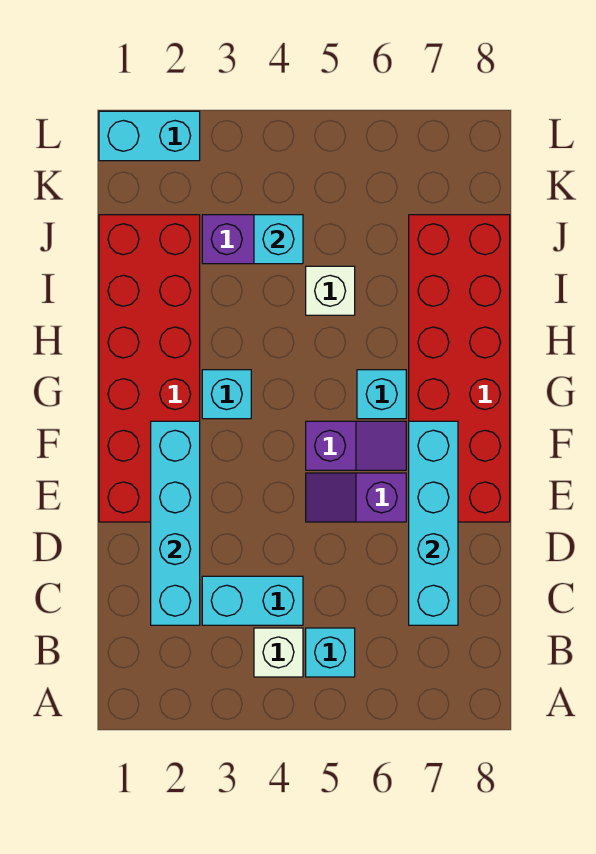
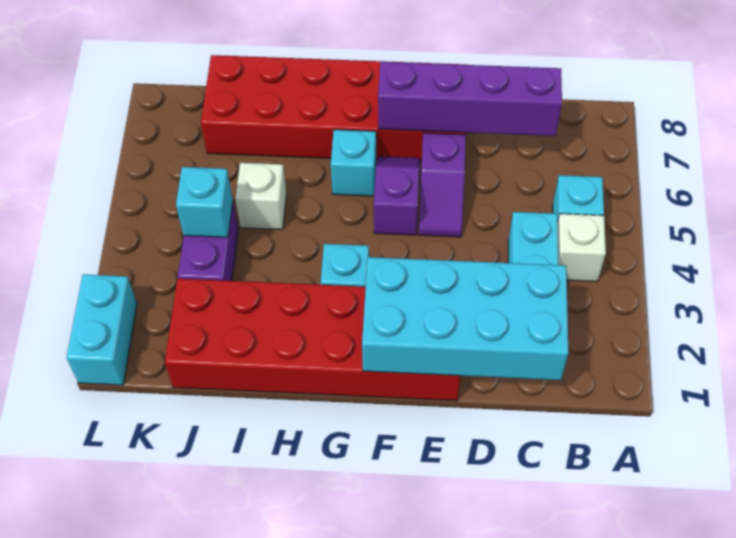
cyan 1x4 brick [151,421,200,625] -> cyan 2x4 brick [362,257,568,380]
cyan 1x4 brick [409,421,458,625] -> purple 1x4 brick [378,62,562,136]

